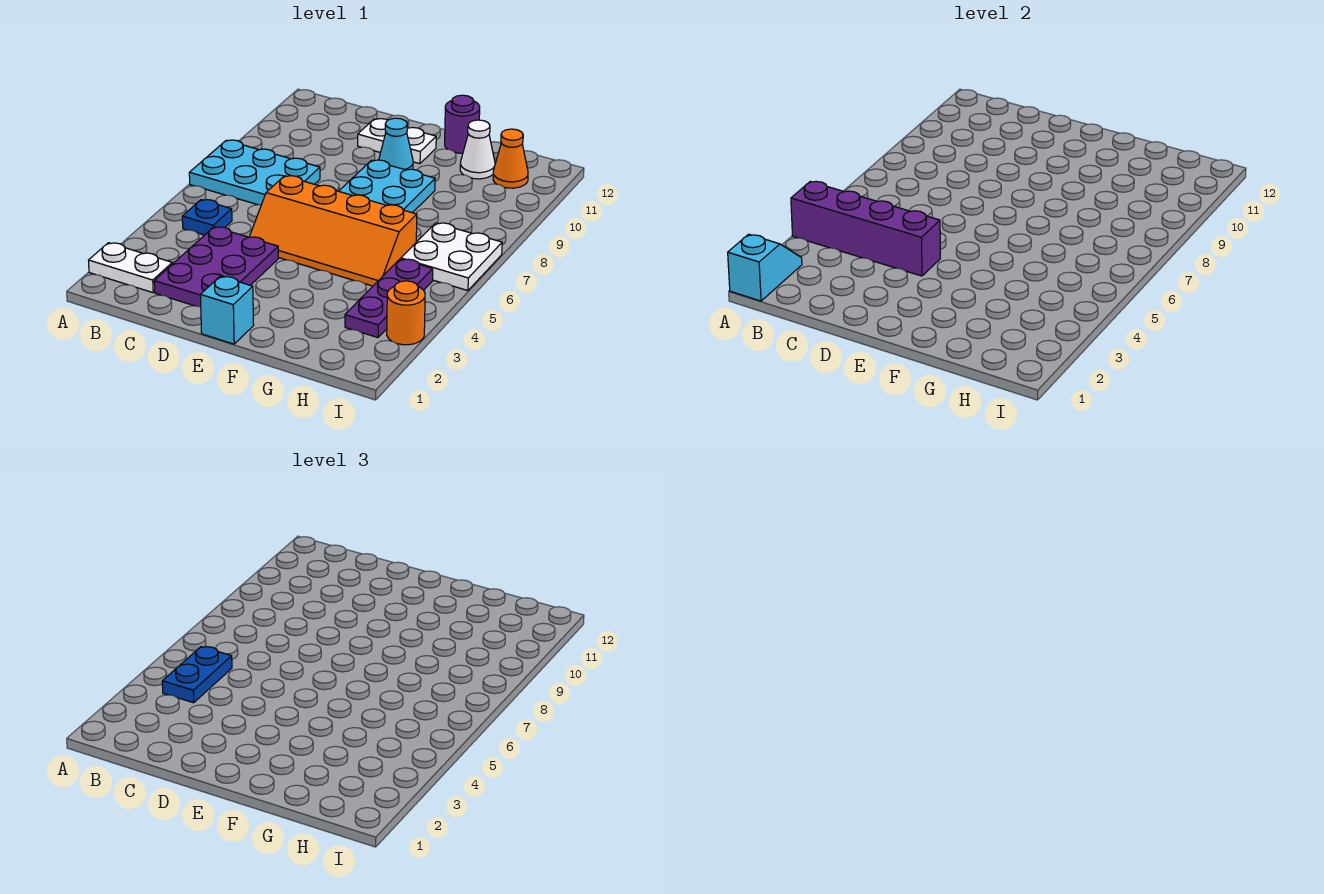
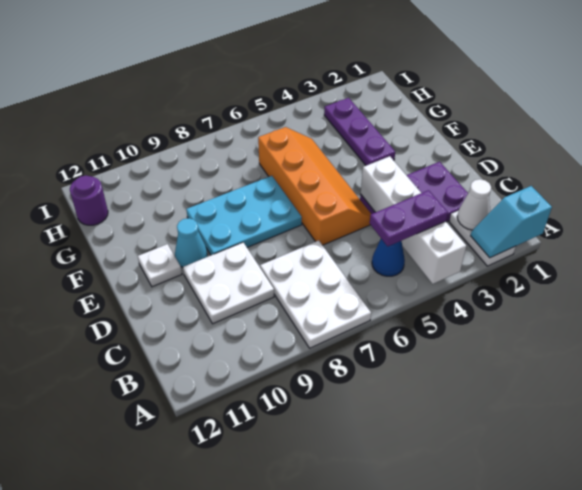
purple 1x4 brick [791,181,940,276] -> white 1x4 brick [361,156,466,284]
cyan 2x3 plate [189,140,320,205] -> white 2x3 plate [260,240,371,348]
blue 1x2 plate [162,647,232,703] -> purple 1x2 plate [370,190,448,246]
blue 1x1 plate [182,200,232,235] -> blue 1x1 cone [372,239,405,276]
white 1x2 plate [358,119,436,164] -> white 1x1 plate [138,244,182,287]
cyan 1x1 brick [200,276,254,344] -> none
purple 1x1 round brick [445,95,480,153] -> purple 1x1 round brick moved to [70,176,108,225]
white 1x1 cone [460,120,495,179] -> white 1x1 cone moved to [457,179,491,230]
purple 1x3 plate [345,259,433,338] -> purple 1x3 plate turned to [324,98,395,166]
white 2x2 plate [401,223,502,291] -> white 2x2 plate moved to [183,242,274,324]
orange 1x1 cone [493,129,528,188] -> none
orange 1x1 round brick [387,281,425,345] -> none

